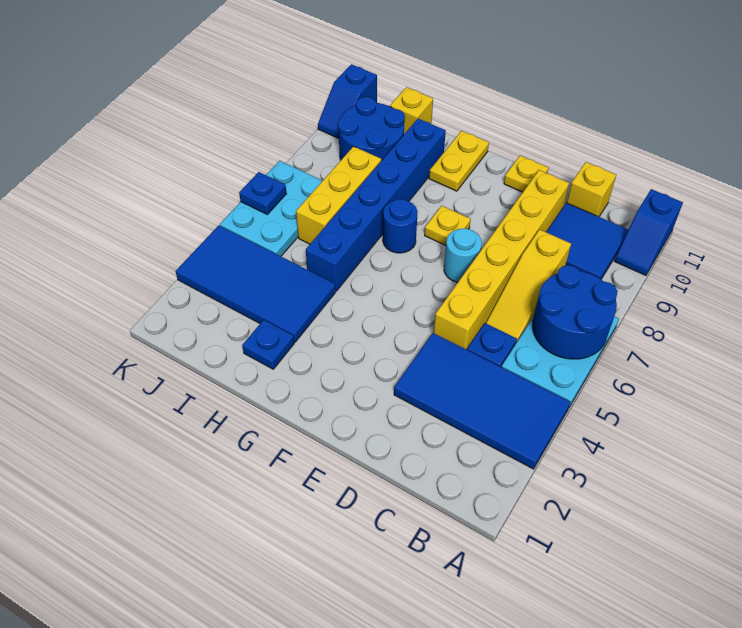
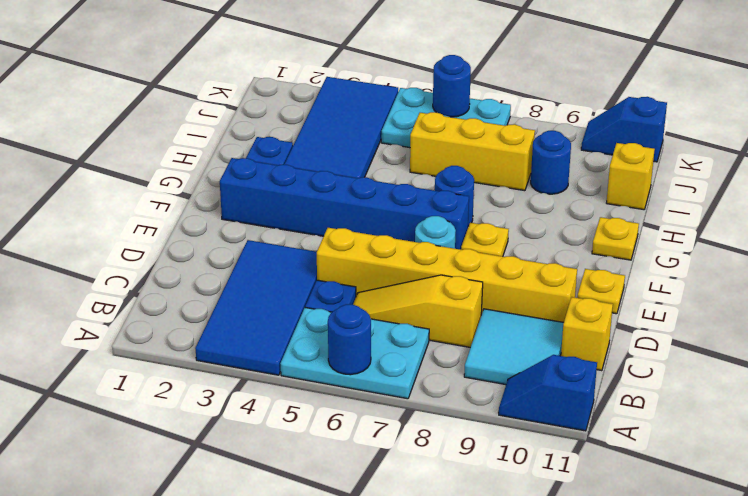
blue 2x2 round brick [532,265,618,359] -> blue 1x1 round brick [328,304,371,375]
blue 2x2 tile [547,203,628,279] -> cyan 2x2 tile [464,309,564,385]
yellow 1x2 plate [429,131,489,191] -> yellow 1x1 plate [592,217,639,260]
blue 1x6 brick [306,119,446,291] -> blue 1x6 brick moved to [220,158,469,250]
blue 2x2 round brick [338,97,405,161] -> blue 1x1 round brick [531,130,571,194]
blue 1x1 plate [239,172,286,214] -> blue 1x1 round brick [433,55,471,117]

